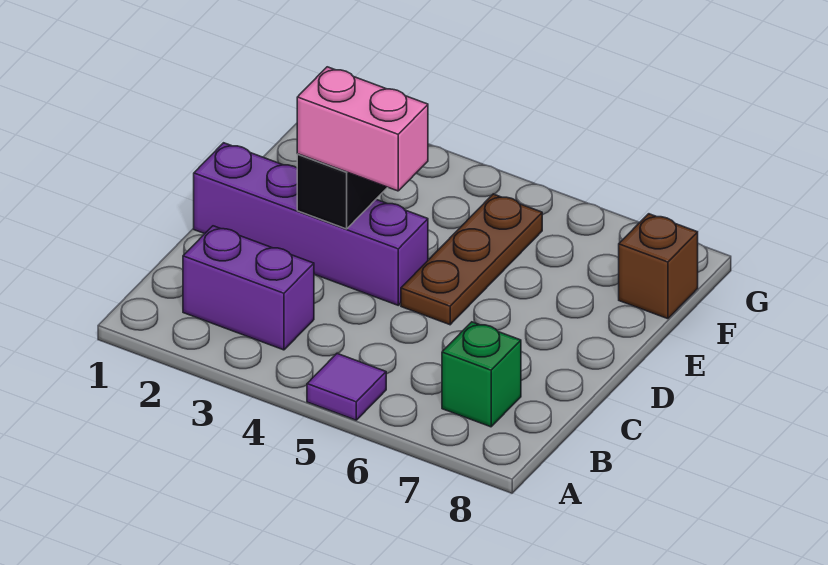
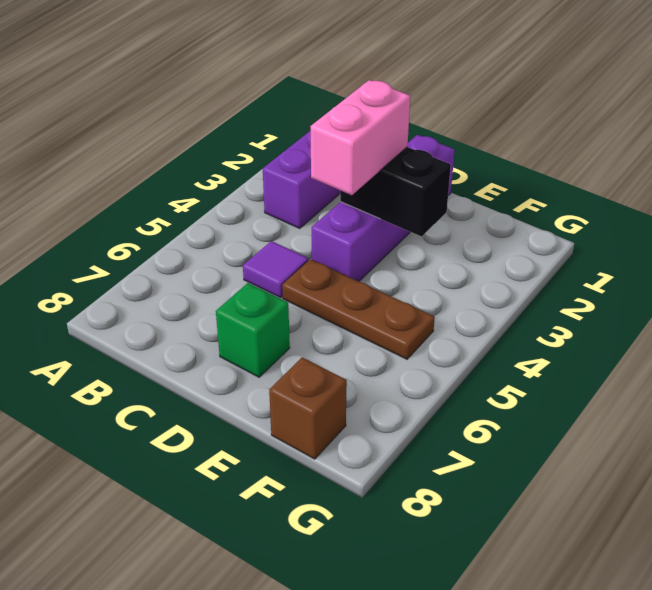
purple 1x1 tile [307,353,386,420] -> purple 1x1 tile moved to [243,241,309,298]
green 1x1 brick [442,322,521,427] -> green 1x1 brick moved to [216,283,290,377]

